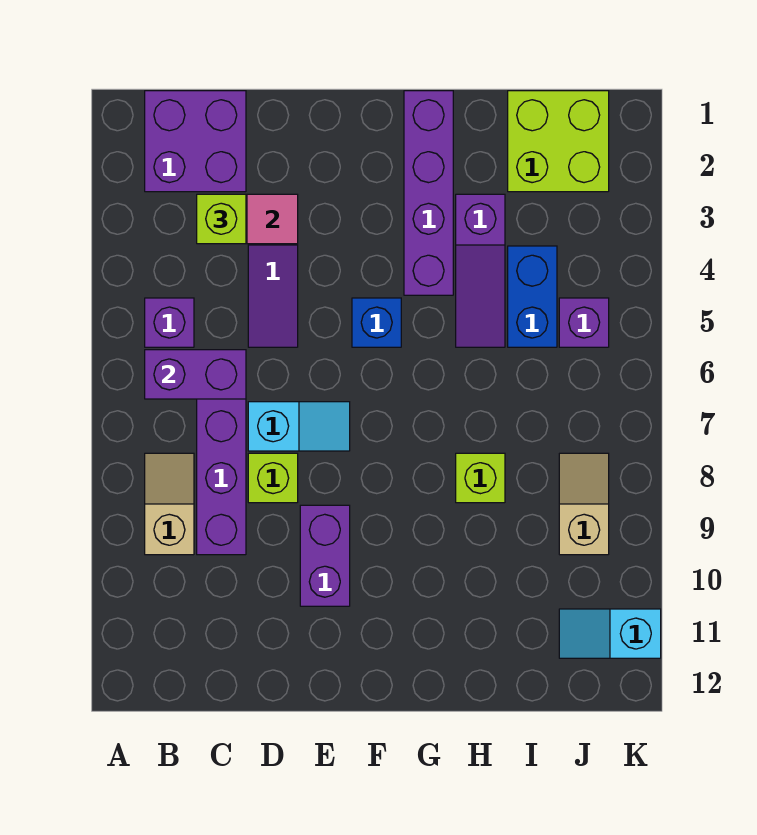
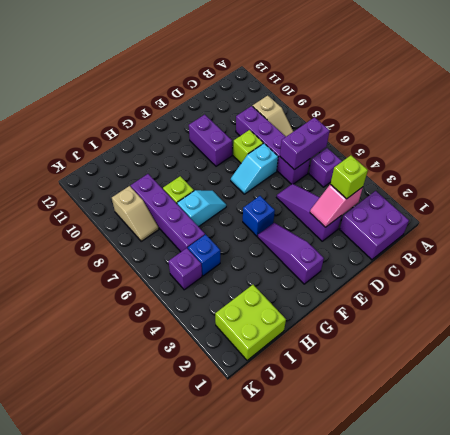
purple 1x4 brick [404,91,453,295] -> purple 1x4 brick moved to [131,174,205,252]
purple 1x3 slope [456,194,505,347] -> purple 1x3 slope moved to [258,223,324,284]
blue 1x2 brick [508,246,557,347] -> blue 1x1 brick [188,235,220,276]
cyan 1x2 slope [559,609,661,658] -> cyan 1x2 slope moved to [177,190,226,227]

